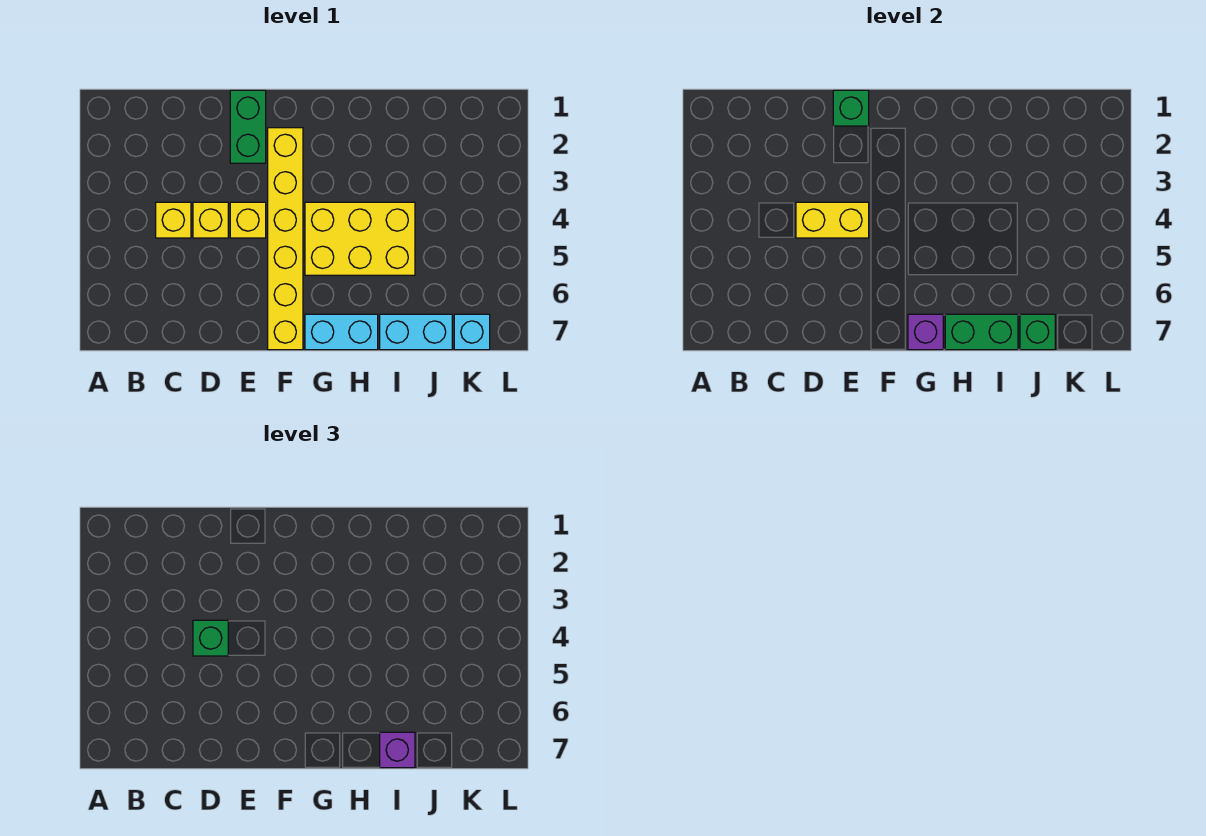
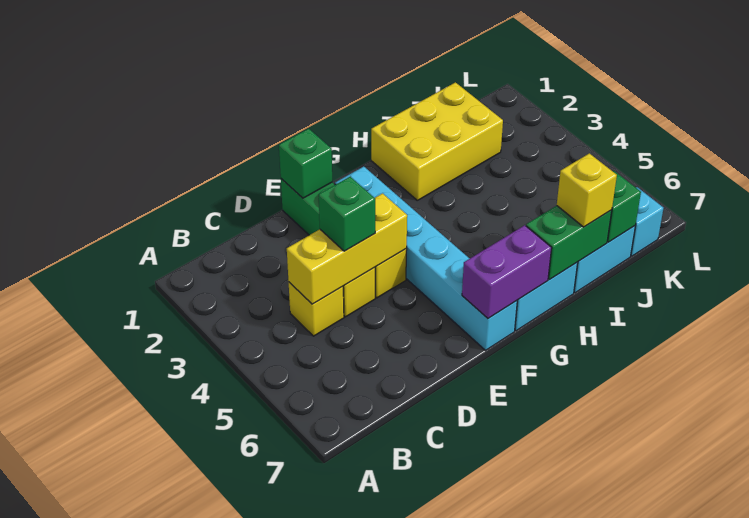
yellow 1x2 brick [796,202,869,238] -> yellow 1x3 brick [287,194,407,304]
yellow 1x6 brick [268,128,303,350] -> cyan 1x6 brick [335,166,517,350]
yellow 2x3 brick [305,202,415,275] -> yellow 2x3 brick moved to [371,82,503,200]
purple 1x1 brick [908,314,943,350] -> purple 1x2 brick [462,225,552,318]
purple 1x1 brick [380,732,415,768] -> yellow 1x1 brick [557,153,617,227]

